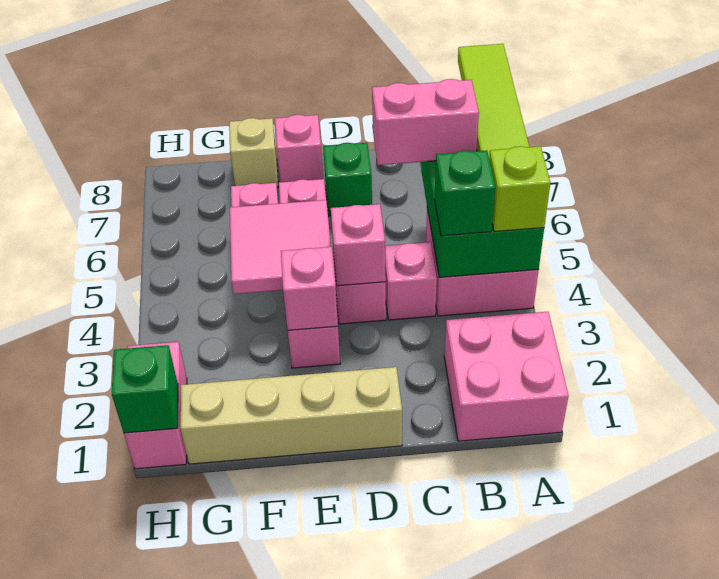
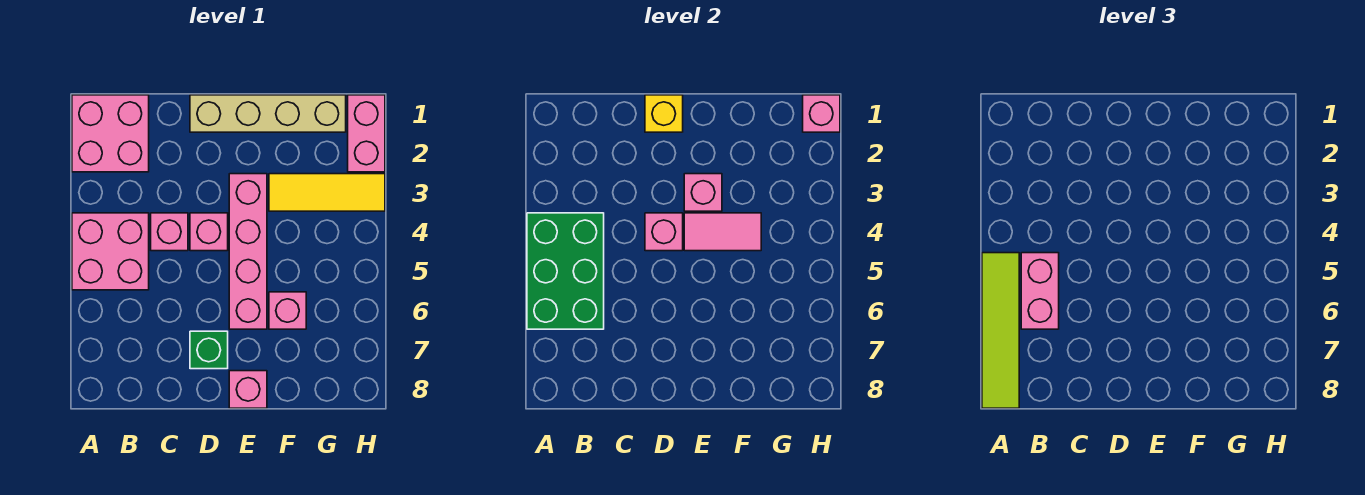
lime 1x1 brick [489,146,550,232] -> none
green 1x1 brick [435,150,495,236] -> none
pink 1x2 brick [372,79,479,165] -> pink 1x2 brick turned to [1021,253,1059,329]
none -> yellow 1x1 brick [645,95,683,132]
pink 2x2 tile [230,200,331,294] -> pink 1x2 tile [684,213,761,251]
none -> yellow 1x3 tile [269,174,385,211]
tan 1x1 brick [229,118,278,187] -> none
green 1x1 brick [112,345,178,433] -> pink 1x1 brick [803,95,840,132]

